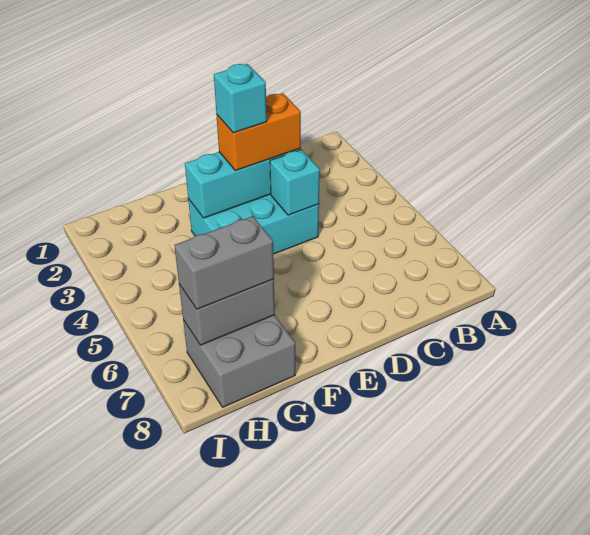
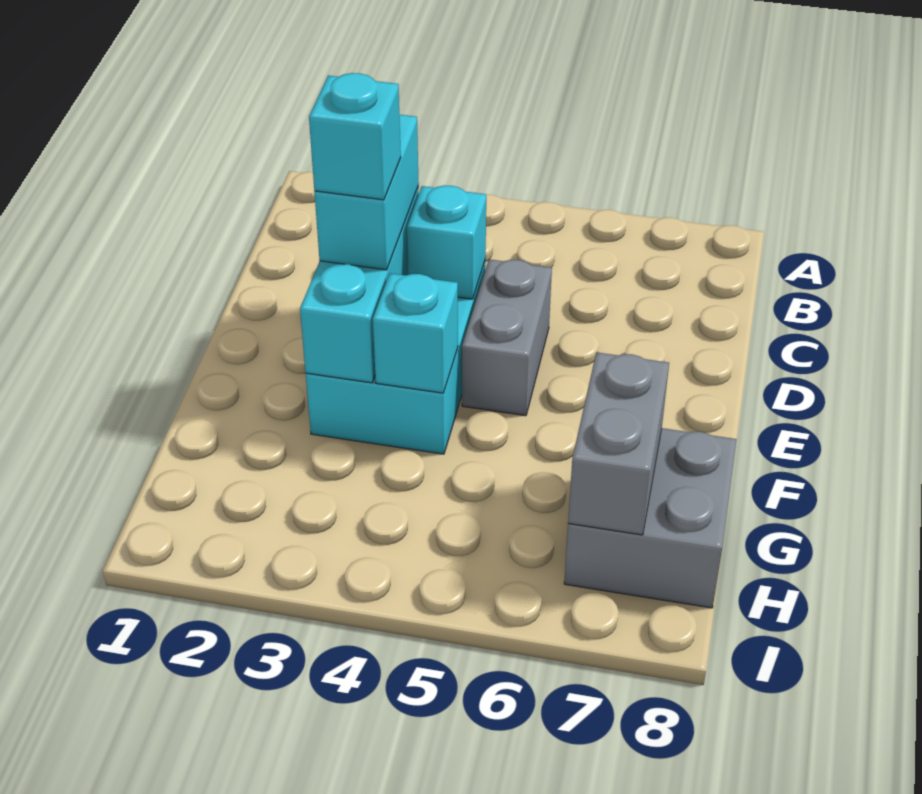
orange 1x2 brick [217,93,301,171] -> cyan 1x2 brick [314,115,419,270]
none -> cyan 1x1 brick [373,273,458,393]
grey 1x2 brick [174,216,274,309] -> grey 1x2 brick moved to [462,259,552,416]

